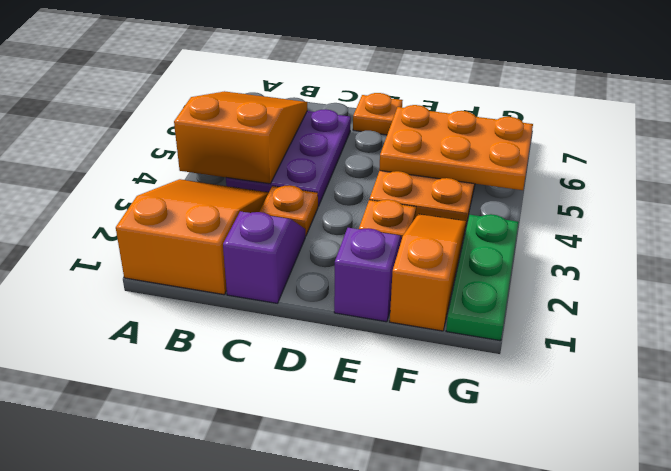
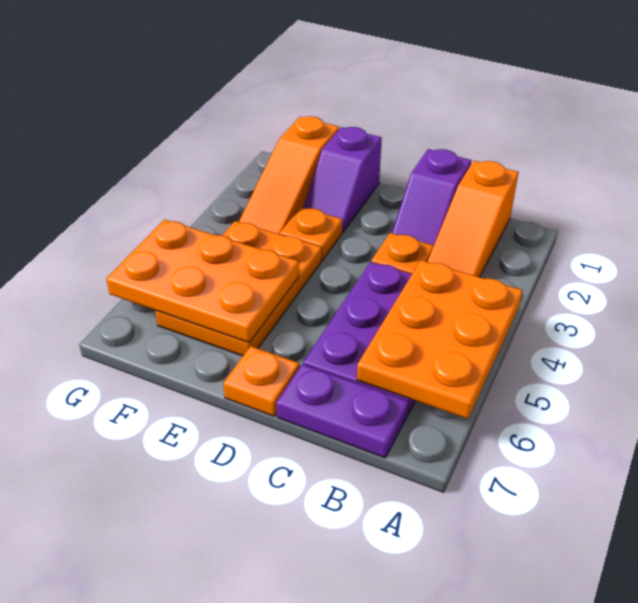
orange 2x3 slope [116,179,269,295] -> orange 1x3 slope [427,161,519,277]
orange 2x3 slope [174,91,307,184] -> orange 2x3 plate [357,260,523,419]
none -> purple 1x2 plate [276,364,409,458]
green 1x3 plate [446,214,519,341] -> none

